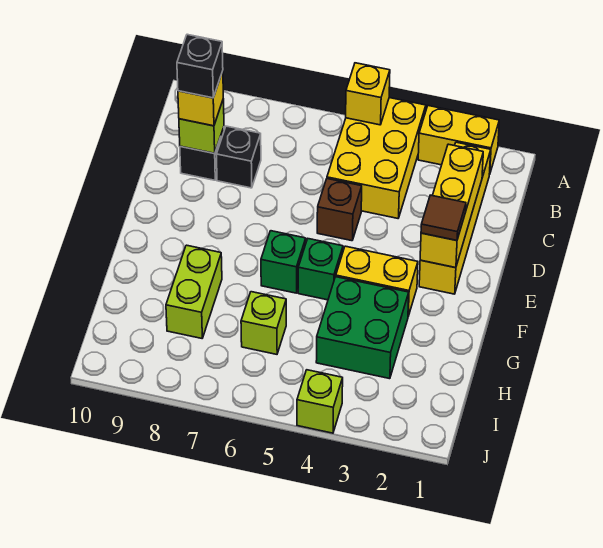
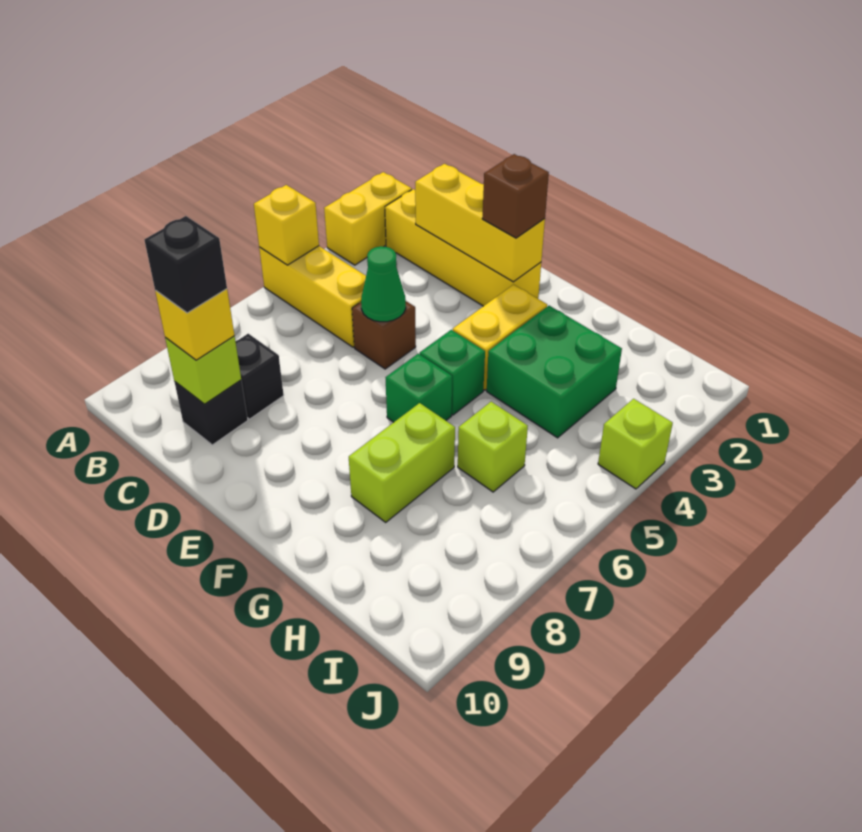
yellow 2x3 brick [327,98,426,218] -> yellow 1x3 brick [259,246,366,347]
none -> green 1x1 cone [361,246,406,322]
brown 1x1 tile [421,195,466,240] -> brown 1x1 brick [482,154,549,238]
lime 1x2 brick [166,245,222,338] -> lime 1x2 brick turned to [349,403,455,522]

